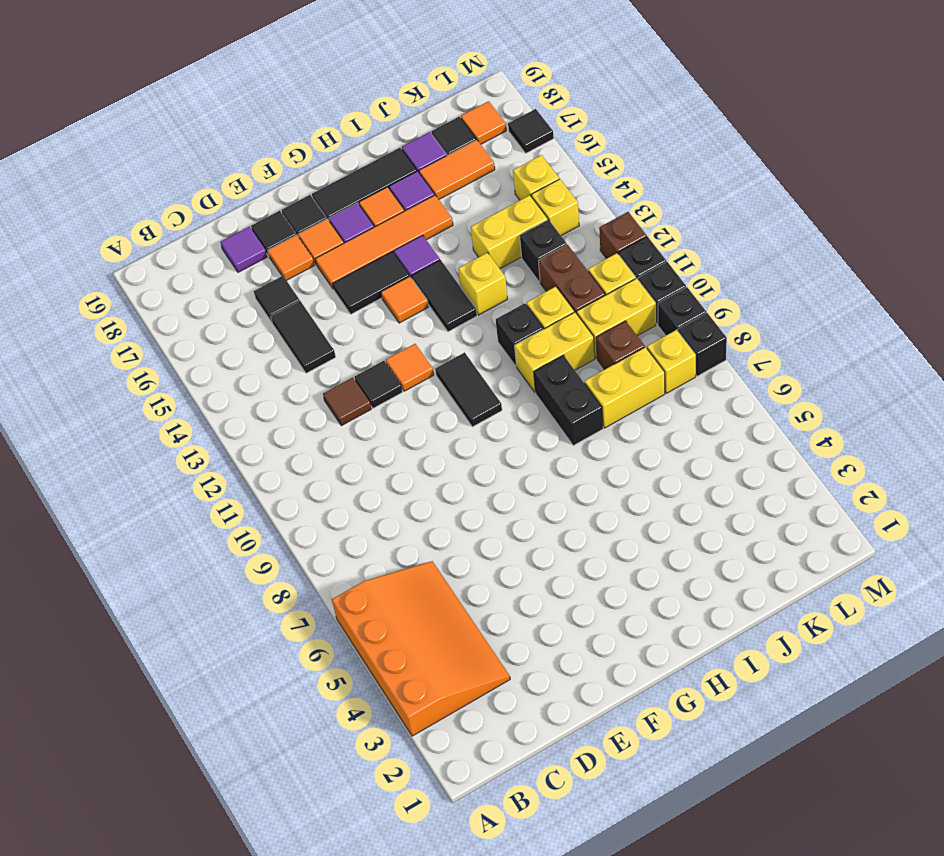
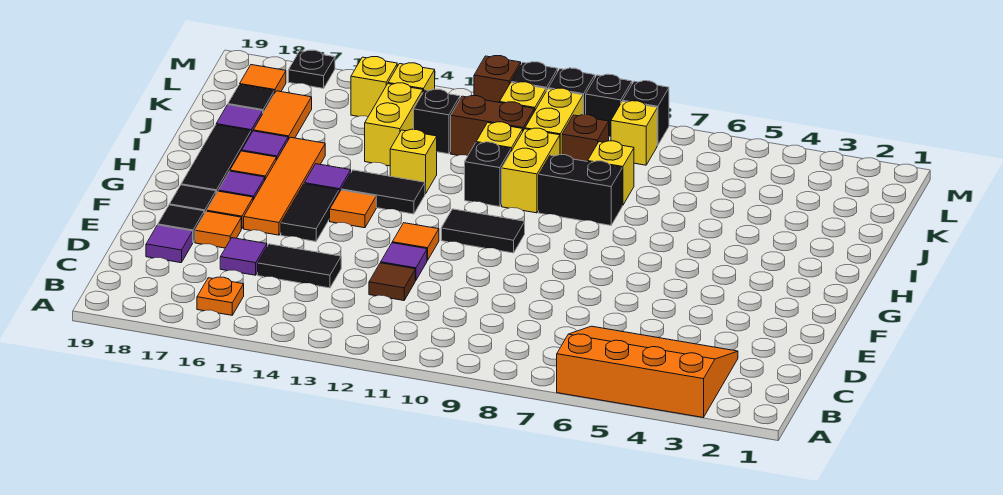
none -> orange 1x1 plate [197,277,244,315]
black 1x1 tile [254,276,300,322] -> purple 1x1 tile [220,238,267,275]
black 1x1 tile [355,361,403,408] -> purple 1x1 tile [381,243,427,281]
yellow 1x2 brick [585,347,665,428] -> yellow 1x1 brick [588,141,634,205]
black 1x1 tile [508,109,554,153] -> black 1x1 plate [288,50,335,88]

